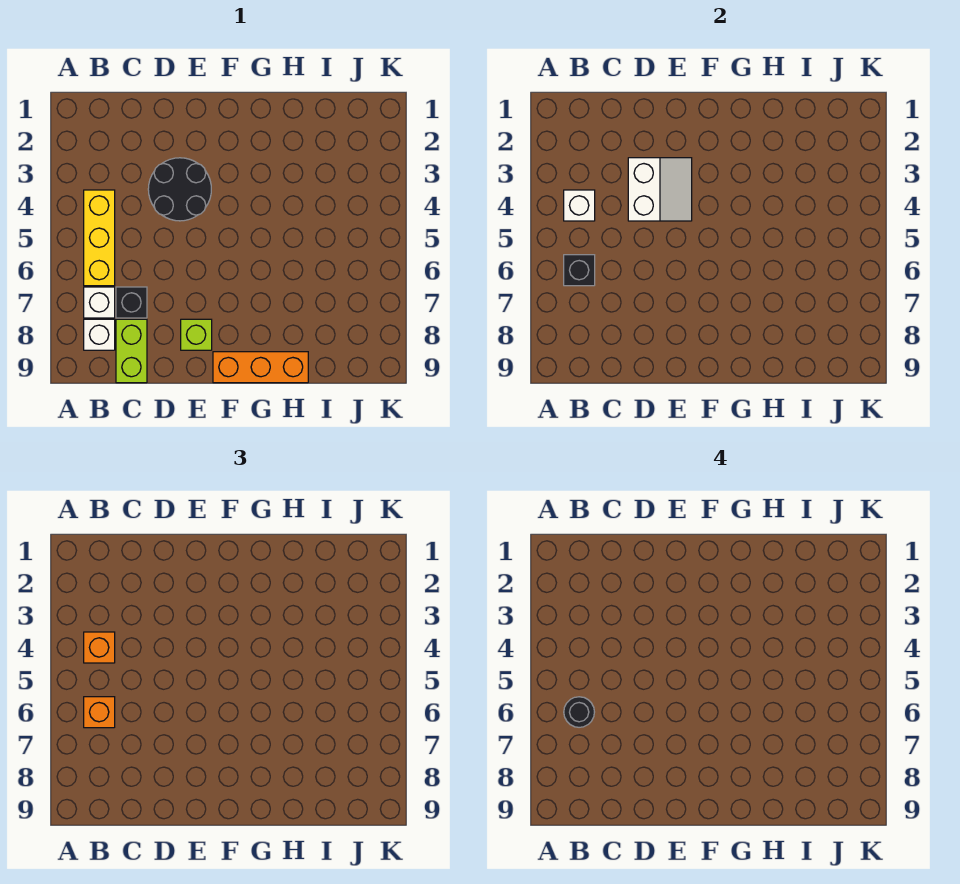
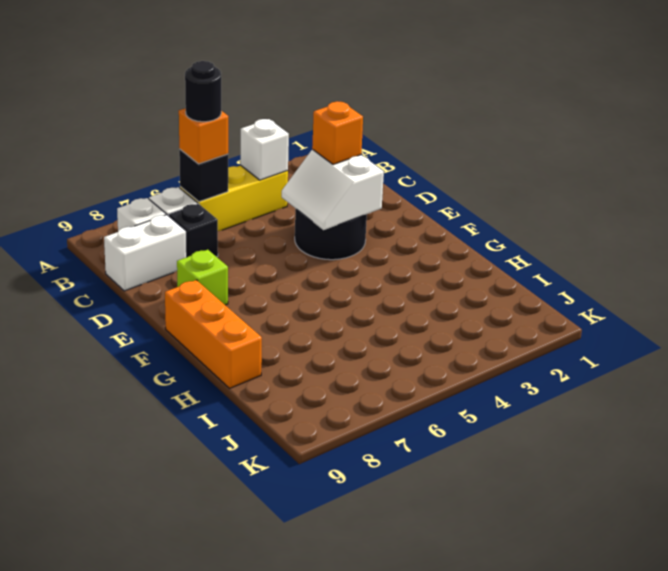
orange 1x1 brick [84,632,115,663] -> orange 1x1 brick moved to [312,101,363,165]
lime 1x2 brick [116,319,147,383] -> white 1x2 brick [104,215,187,291]
white 2x2 slope [628,158,692,221] -> white 2x2 slope turned to [282,150,384,230]

